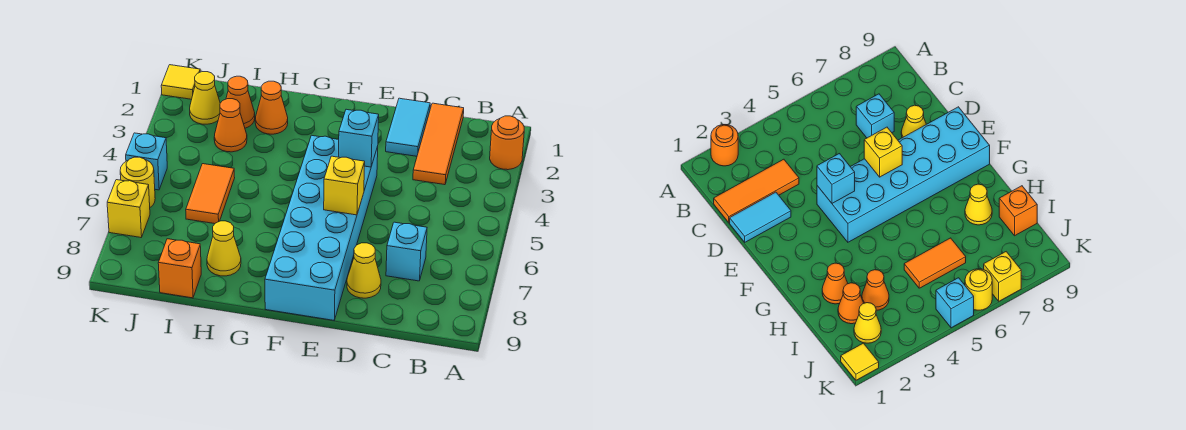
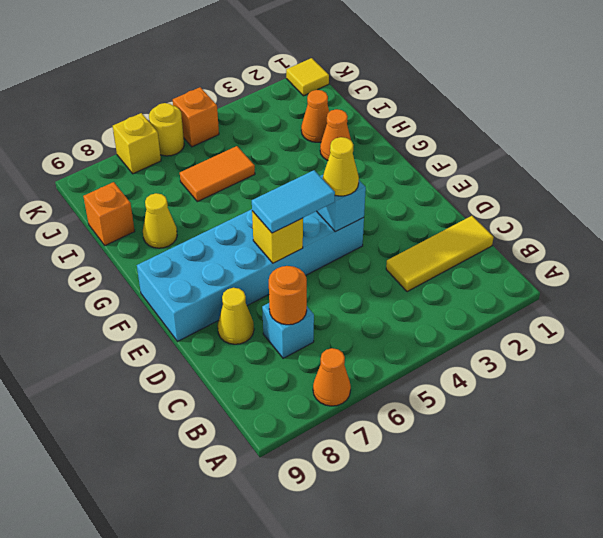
orange 1x1 round brick [490,116,524,170] -> orange 1x1 round brick moved to [269,266,307,325]
orange 1x3 tile [413,103,464,185] -> yellow 1x3 tile [386,216,494,292]
cyan 1x2 tile [386,98,430,156] -> cyan 1x2 tile moved to [252,170,335,233]
orange 1x1 cone [214,99,247,152] -> orange 1x1 cone moved to [313,348,351,406]
yellow 1x1 cone [190,72,220,124] -> yellow 1x1 cone moved to [323,137,359,196]
cyan 1x1 brick [126,133,167,190] -> orange 1x1 brick [173,87,219,147]

